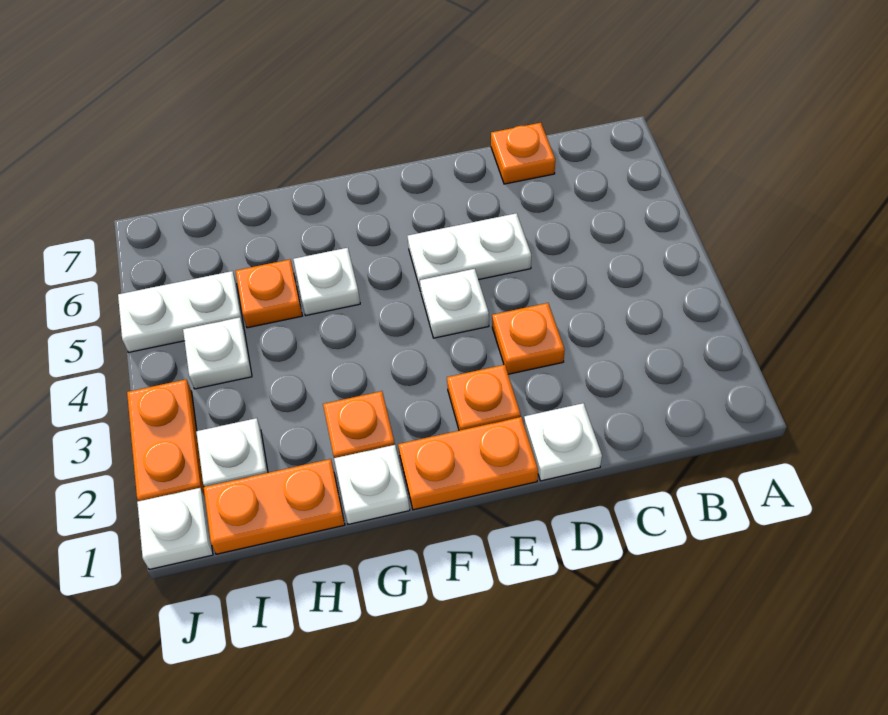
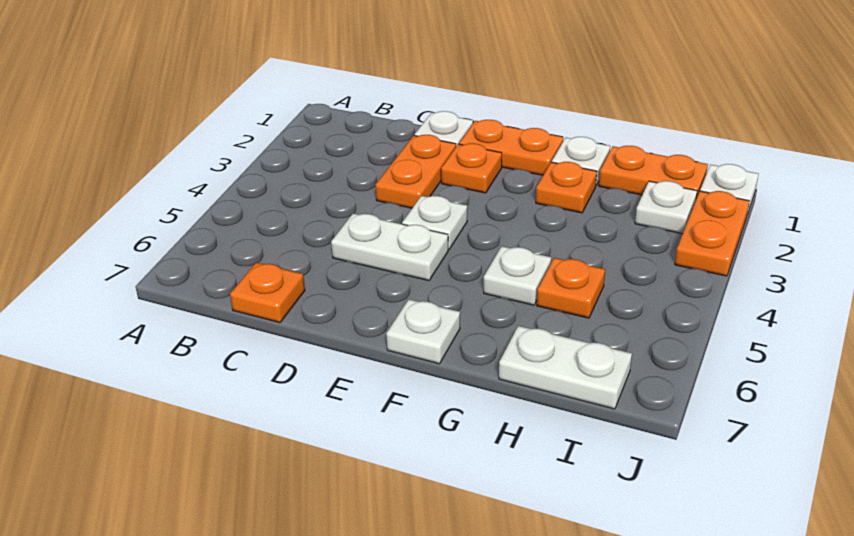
orange 1x1 plate [492,303,565,374] -> orange 1x2 plate [375,135,456,208]
white 1x1 plate [183,317,252,389] -> white 1x1 plate moved to [386,299,460,364]
white 1x2 plate [118,271,244,352] -> white 1x2 plate moved to [499,326,632,409]

